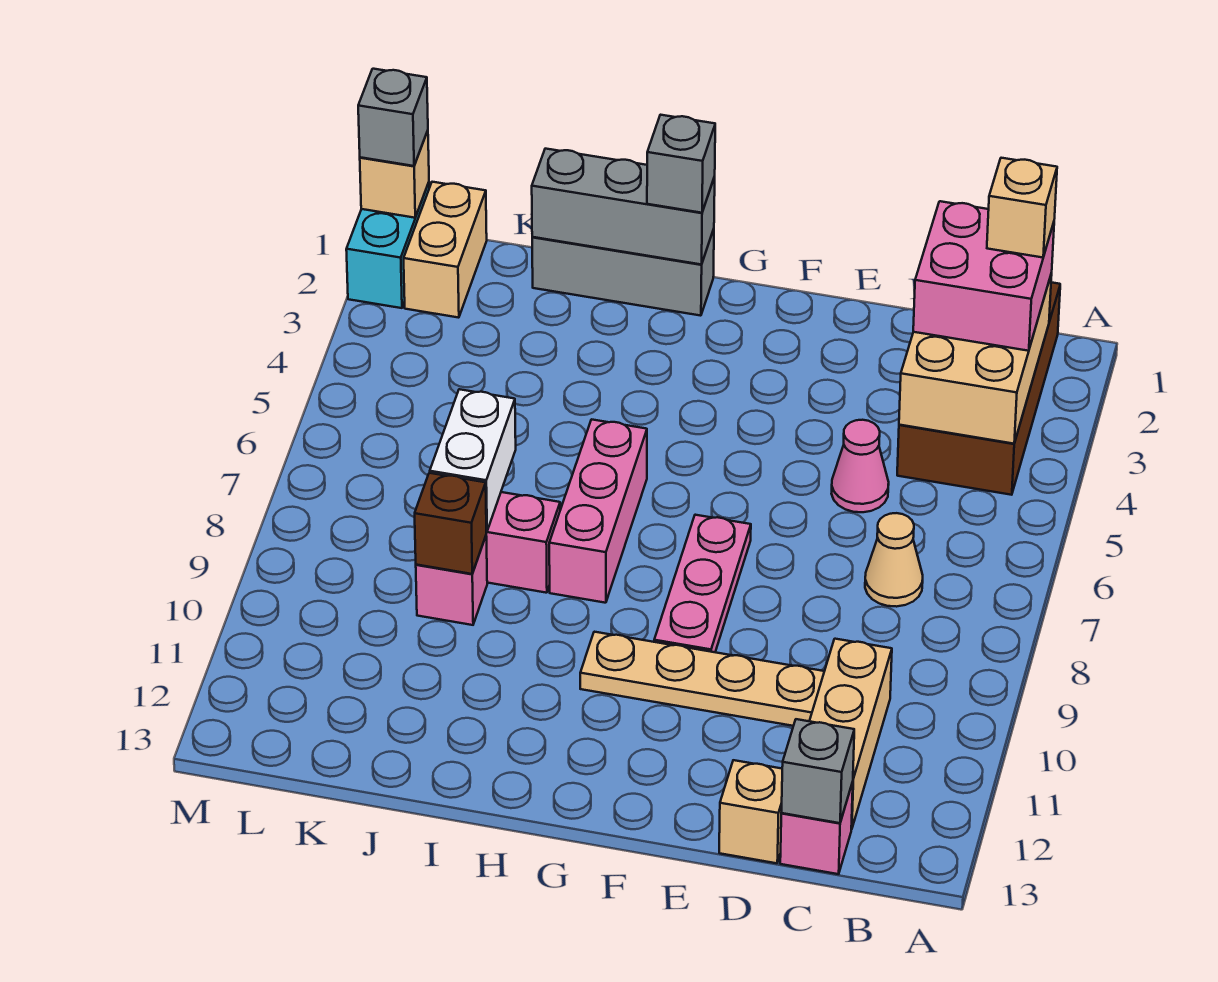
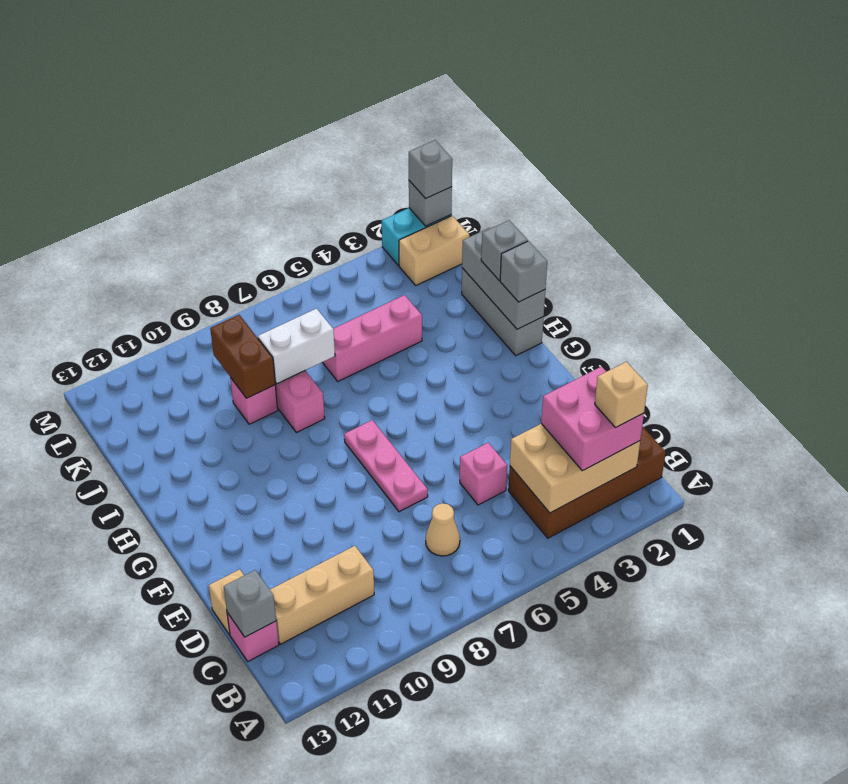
pink 1x1 cone [831,420,889,512] -> pink 1x1 brick [460,443,507,505]
tan 1x4 plate [580,632,824,726] -> none
pink 1x3 plate [654,515,751,652] -> pink 1x3 plate turned to [344,420,428,512]
pink 1x3 brick [549,419,647,603] -> pink 1x3 brick moved to [322,295,422,381]
none -> grey 1x1 brick [481,220,528,280]
brown 1x1 brick [415,473,486,574] -> brown 1x2 brick [210,315,275,398]
tan 1x1 brick [360,131,429,218] -> grey 1x1 brick [409,181,452,226]

